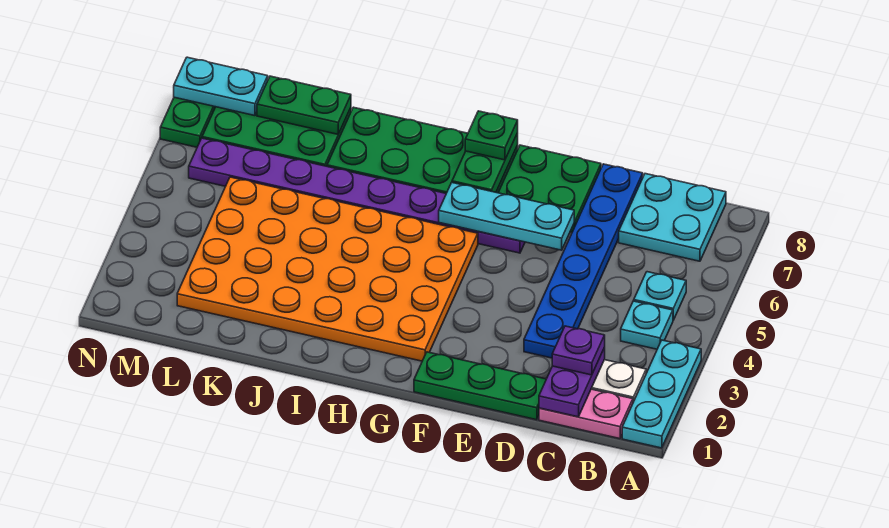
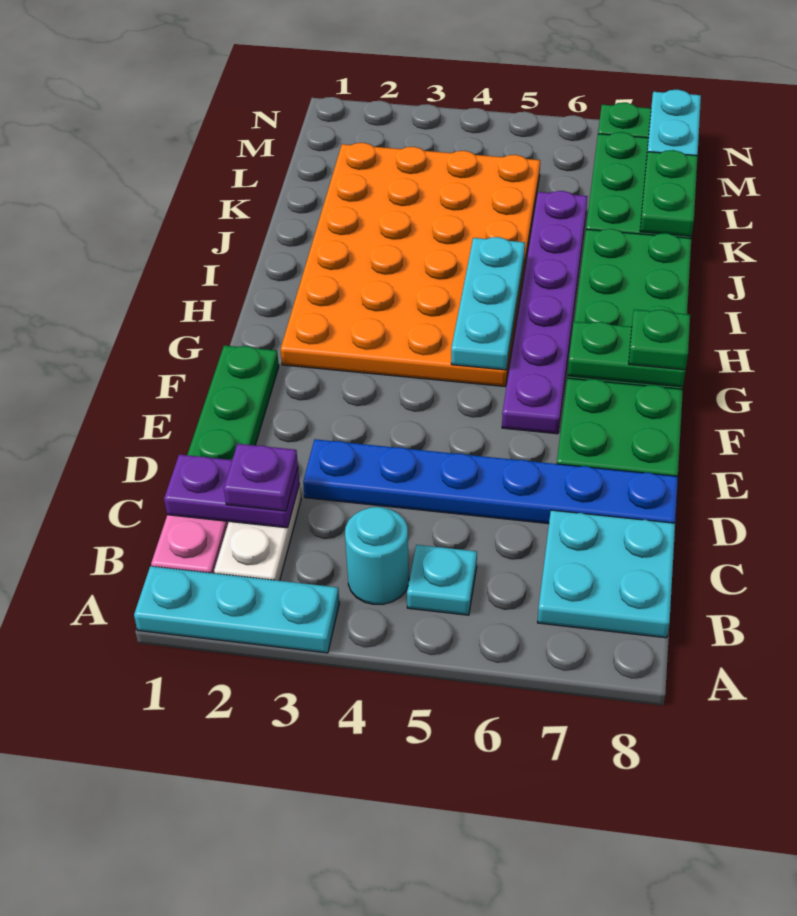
cyan 1x1 plate [621,301,673,349] -> cyan 1x1 round brick [345,507,409,604]
cyan 1x3 plate [439,183,574,250] -> cyan 1x3 plate moved to [451,237,525,370]
purple 1x8 plate [189,138,525,253] -> purple 1x6 plate [502,191,588,434]

